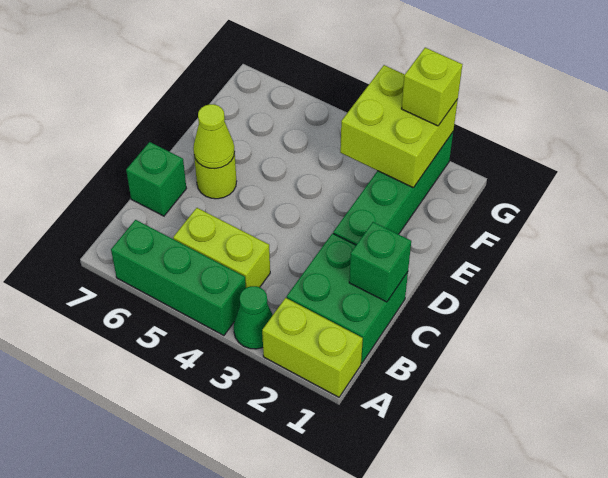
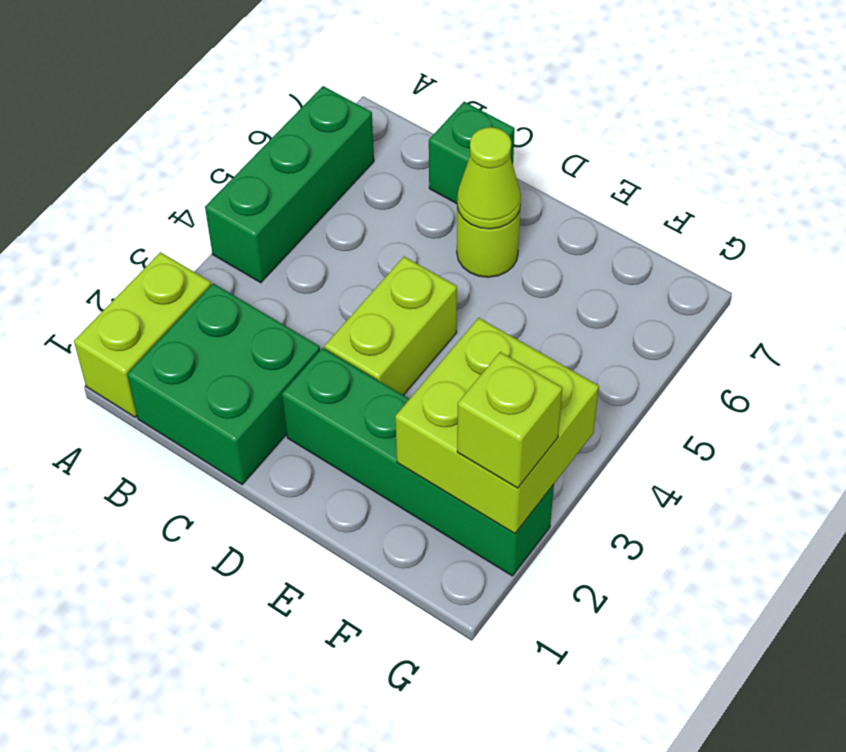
green 1x1 cone [234,286,273,349] -> none
lime 1x2 brick [173,208,270,288] -> lime 1x2 brick moved to [325,257,457,395]
green 1x1 brick [349,222,411,302] -> none

